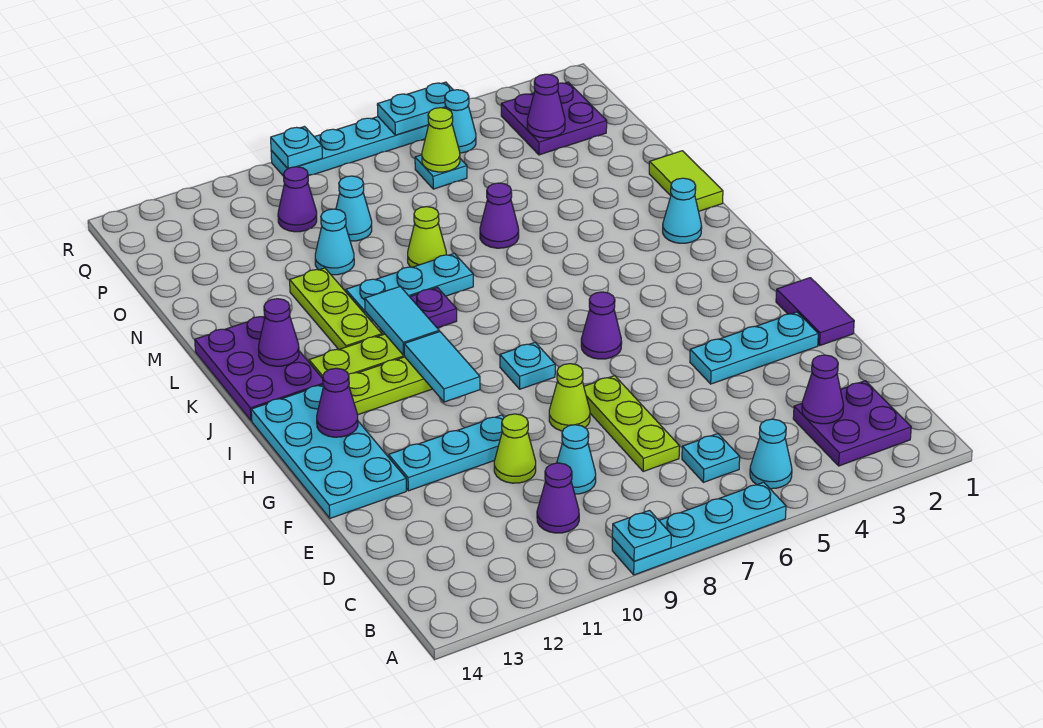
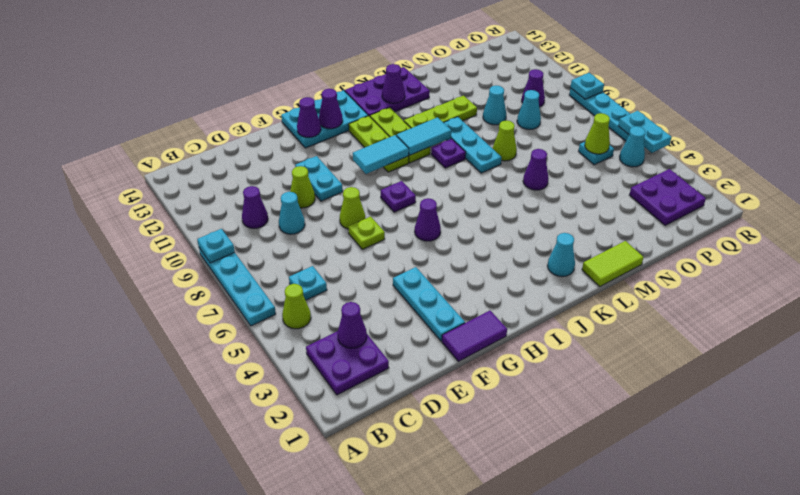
cyan 1x1 cone [750,419,792,489] -> lime 1x1 cone [282,284,311,329]
lime 1x3 plate [584,376,679,471] -> lime 1x1 plate [348,216,385,249]
cyan 1x3 plate [389,415,504,491] -> cyan 1x2 plate [295,156,343,201]
cyan 2x4 plate [251,385,406,518] -> cyan 2x3 plate [281,90,368,148]
cyan 1x1 plate [500,342,555,389] -> purple 1x1 plate [381,181,416,212]
purple 1x1 cone [527,74,565,138] -> purple 1x1 cone moved to [297,97,321,137]

